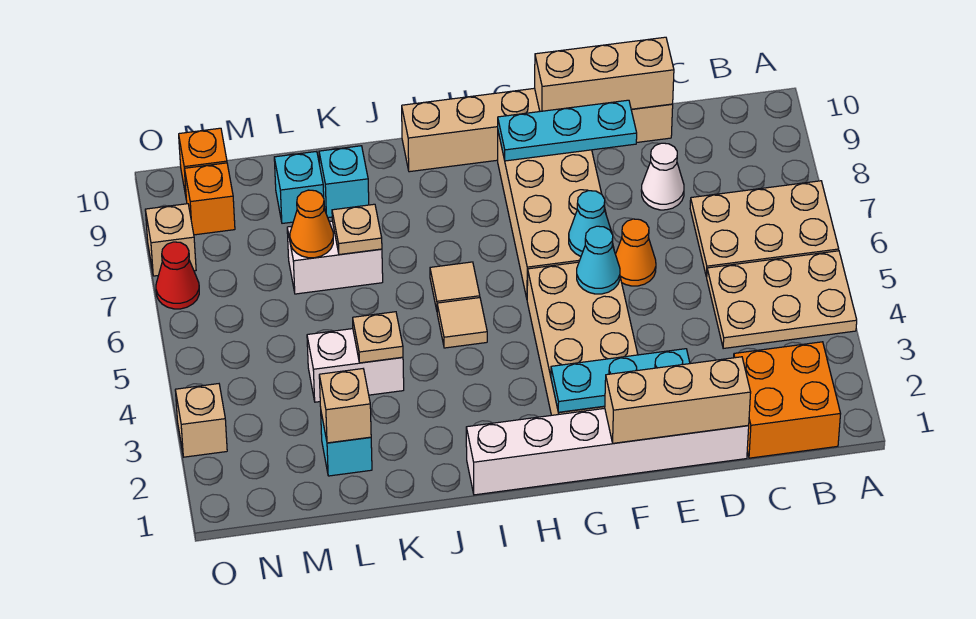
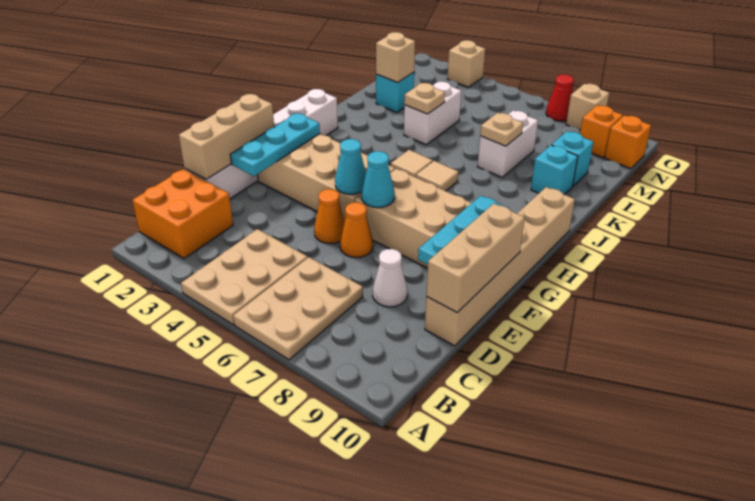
orange 1x1 cone [290,190,333,258] -> orange 1x1 cone moved to [314,189,345,244]

